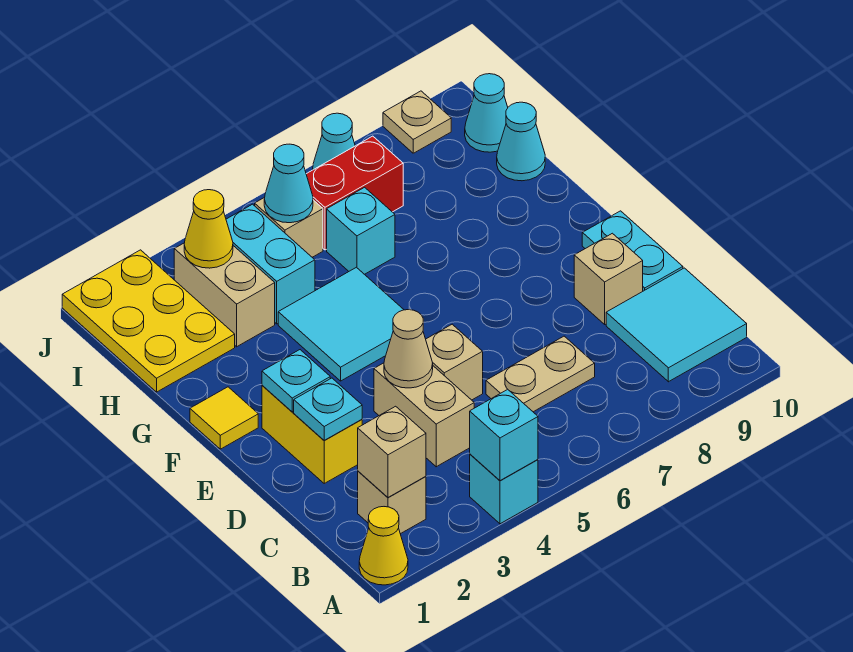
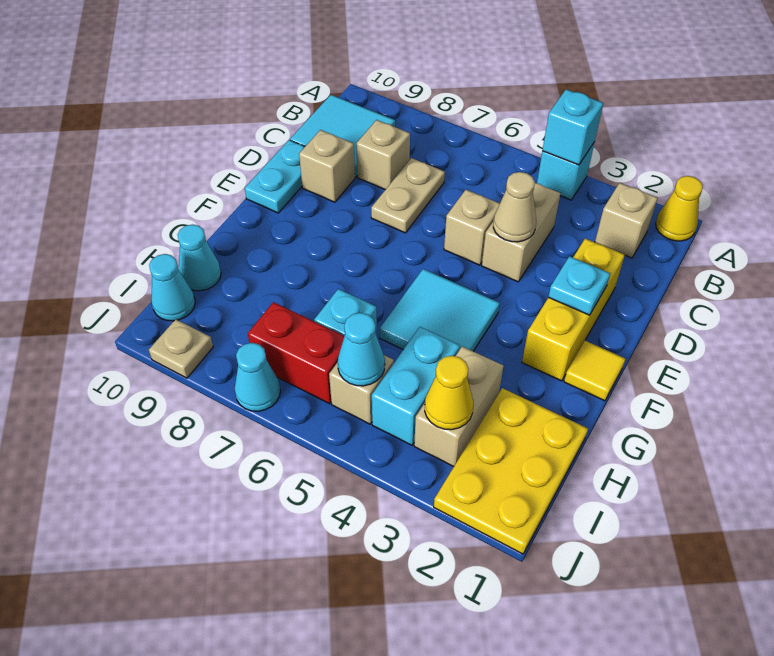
tan 1x1 brick [358,406,426,497] -> tan 1x1 brick moved to [356,120,410,190]
tan 1x2 plate [486,336,595,412] -> tan 1x2 plate turned to [371,158,445,233]
yellow 1x2 brick [262,385,362,483] -> yellow 1x3 brick [522,238,625,381]
cyan 1x1 plate [294,378,362,440] -> none

